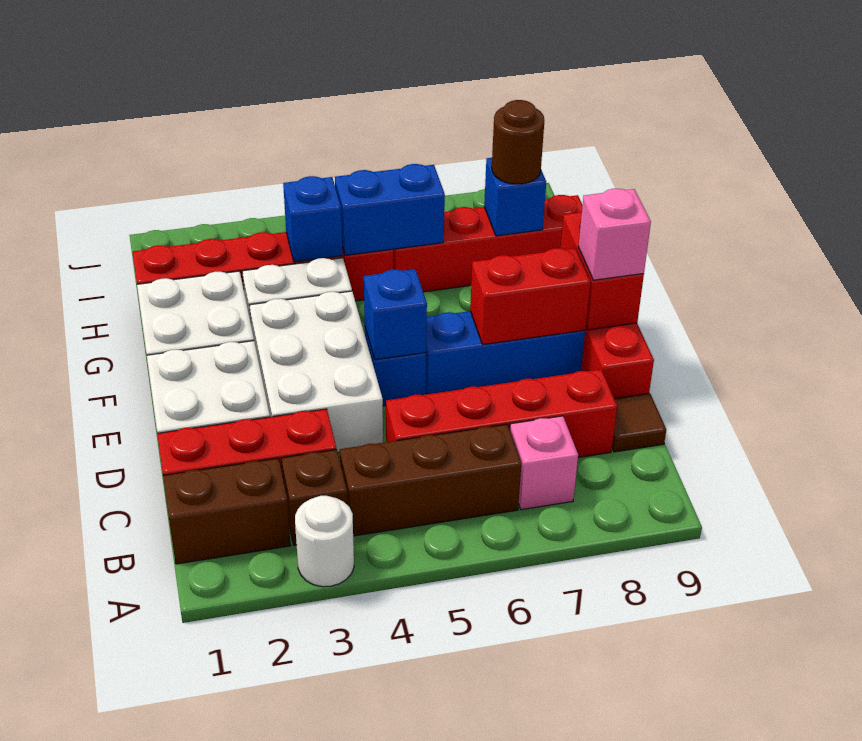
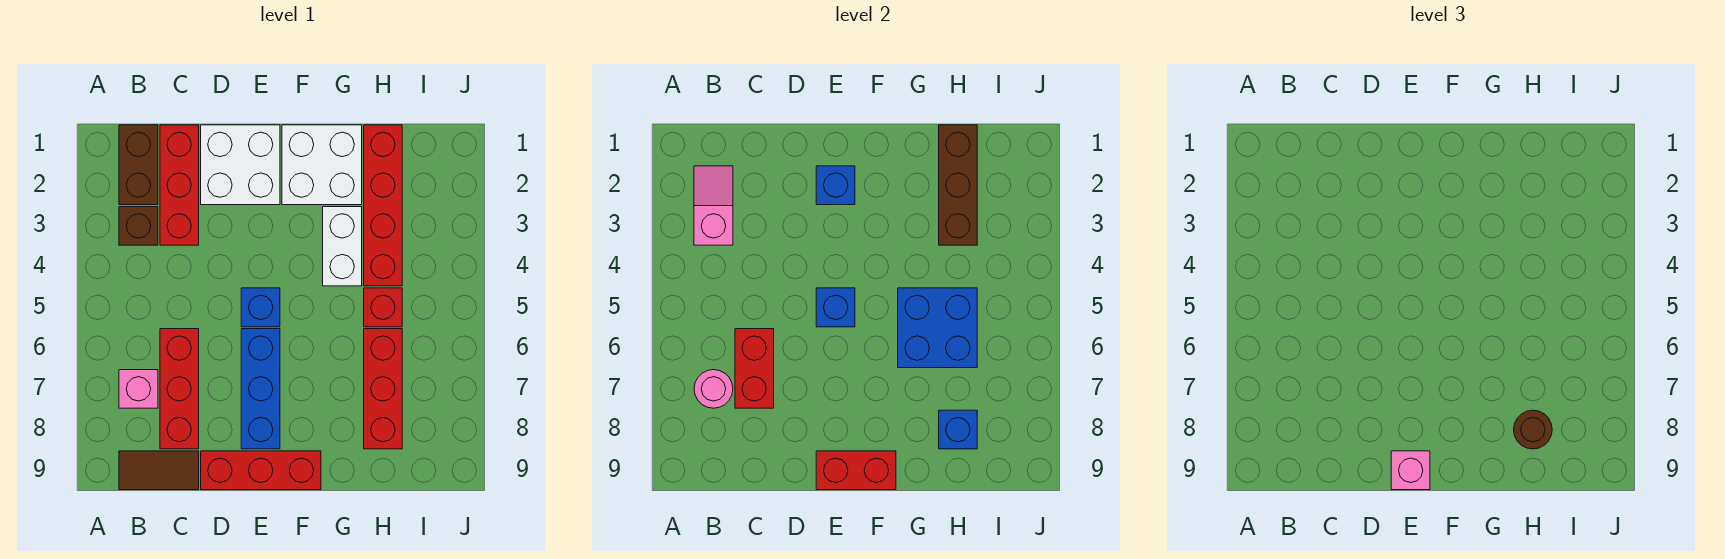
white 1x1 round brick [295,496,354,587] -> none
none -> pink 1x2 slope [694,166,733,245]
brown 1x3 brick [340,424,521,536] -> brown 1x3 brick moved to [939,125,977,245]
none -> pink 1x1 round brick [694,370,733,408]
red 1x4 brick [386,369,617,457] -> red 1x3 brick [160,329,199,449]
brown 1x1 tile [612,393,666,452] -> brown 1x2 tile [119,451,199,490]
white 2x3 brick [249,291,383,452] -> none
red 1x2 brick [470,248,591,345] -> red 1x2 brick moved to [735,329,774,408]
blue 1x1 brick [283,176,343,262] -> blue 1x1 brick moved to [816,166,855,205]
blue 1x2 brick [335,164,445,255] -> blue 2x2 brick [898,288,977,368]
red 1x4 brick [393,195,582,292] -> red 1x3 brick [364,329,402,449]

